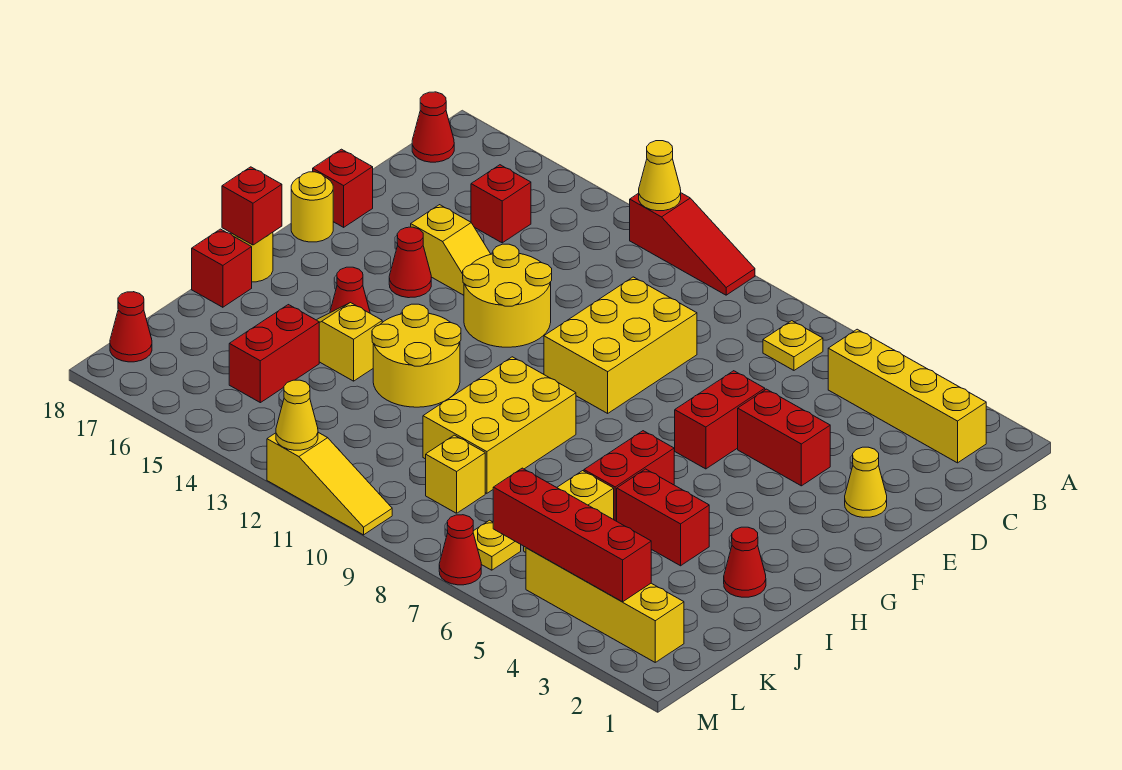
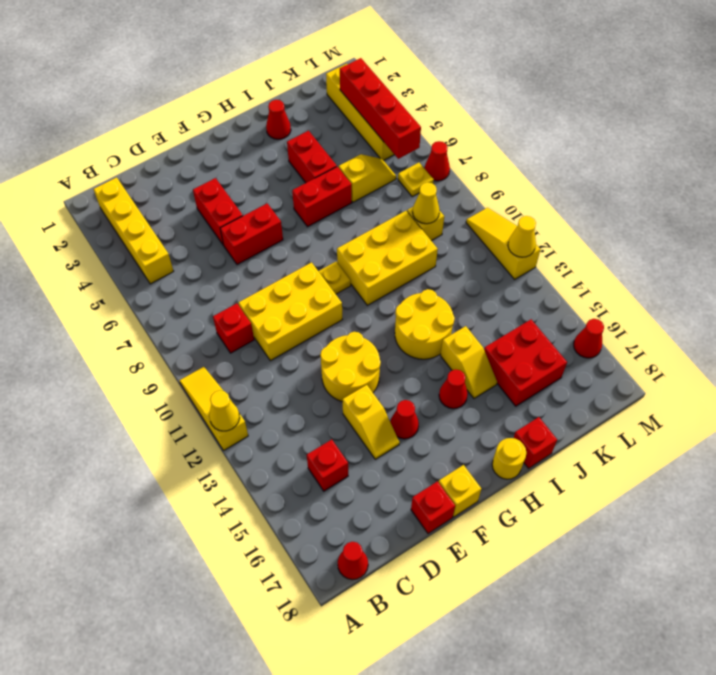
red 1x3 slope [630,193,755,295] -> yellow 1x3 slope [179,367,248,451]
yellow 1x1 plate [763,321,823,370] -> yellow 1x1 plate moved to [319,262,351,294]
yellow 1x1 cone [845,447,887,518] -> yellow 1x1 cone moved to [413,182,440,224]
yellow 1x2 slope [411,205,491,295] -> yellow 1x2 slope turned to [343,385,399,459]
yellow 1x1 round brick [291,172,333,242] -> yellow 1x1 brick [439,465,481,517]
red 1x1 brick [222,167,282,245] -> red 1x1 brick moved to [213,303,254,353]
red 1x2 brick [229,305,319,403] -> red 2x2 brick [484,320,567,406]
red 1x1 cone [110,292,152,362] -> red 1x1 cone moved to [574,319,604,358]

